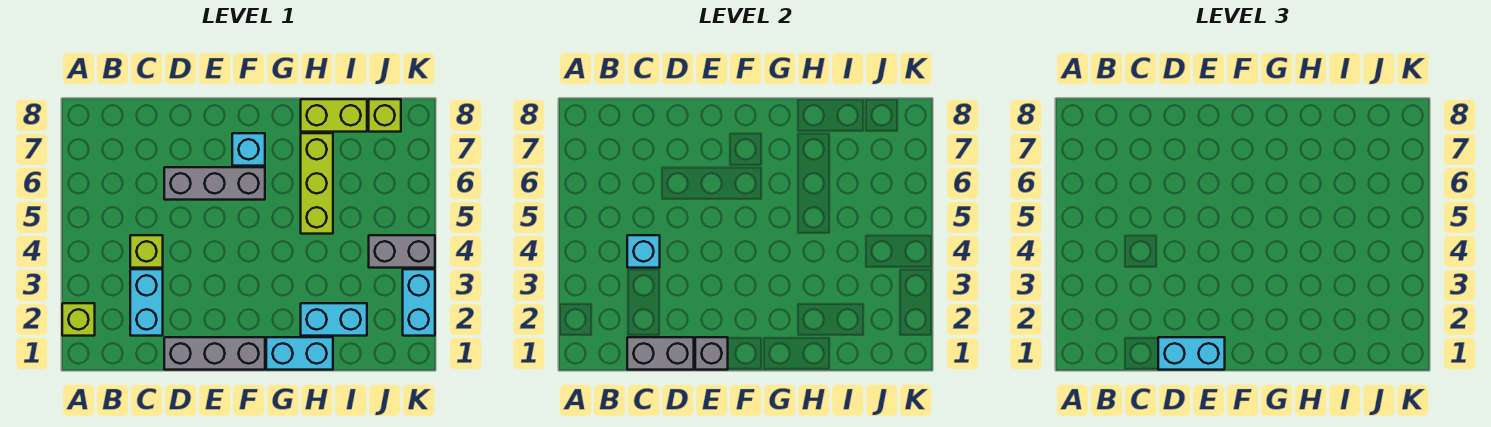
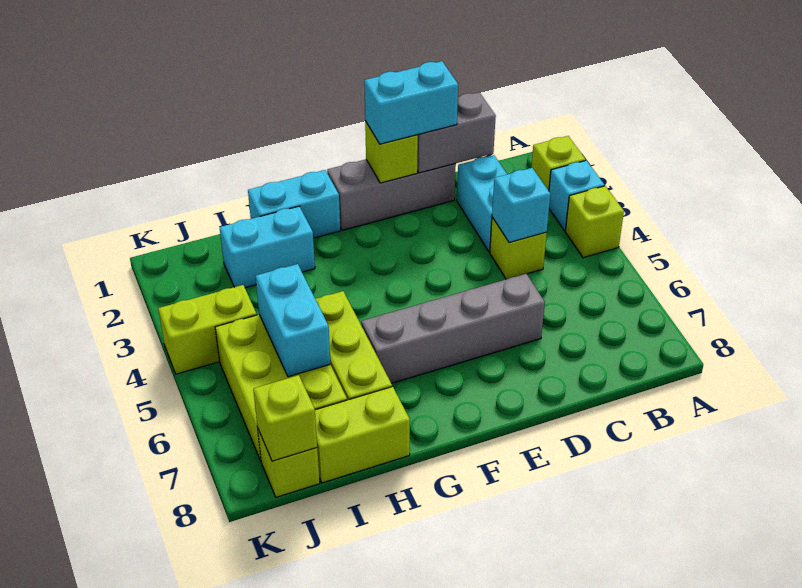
none -> lime 1x1 brick [565,186,624,258]
grey 1x3 brick [164,167,265,200] -> grey 1x4 brick [361,274,545,383]
grey 1x1 brick [695,337,728,370] -> lime 1x1 brick [365,121,418,183]
cyan 1x1 brick [232,133,265,166] -> cyan 1x1 brick moved to [549,160,604,231]
none -> lime 2x3 brick [215,315,347,461]
grey 1x2 brick [369,235,435,268] -> lime 1x2 brick [158,285,257,374]
none -> lime 1x1 brick [253,375,317,461]
cyan 1x2 brick [403,269,435,336] -> cyan 1x2 brick moved to [255,264,331,377]

